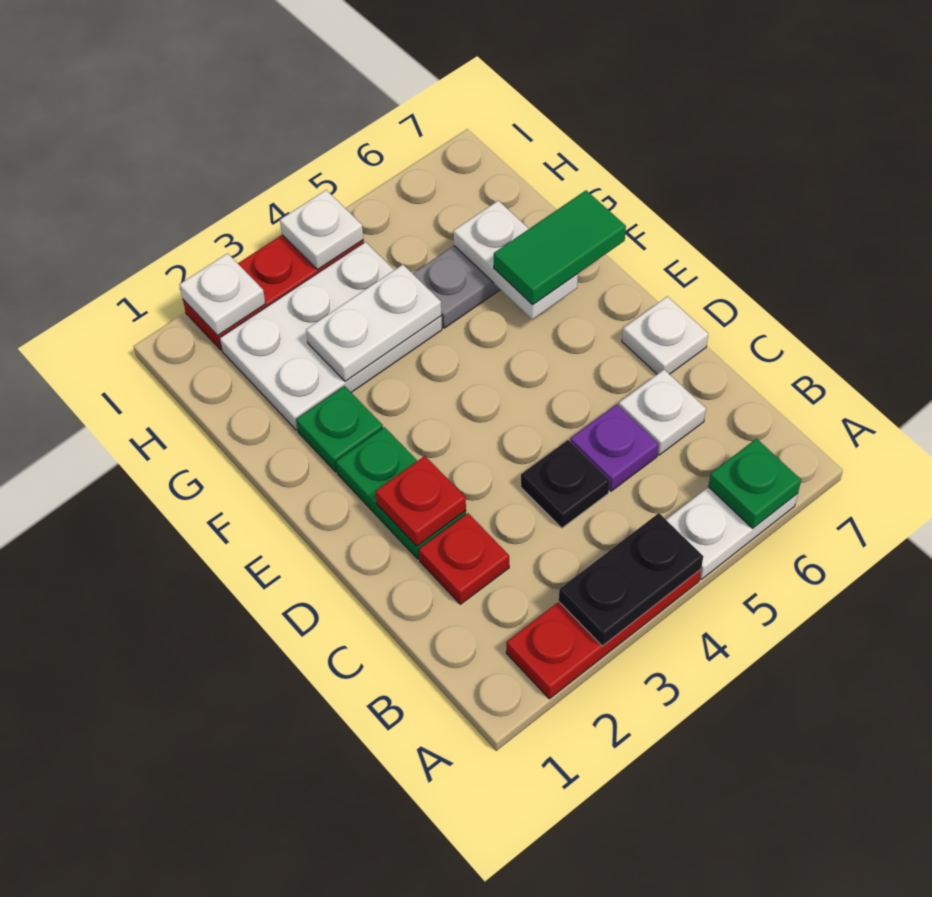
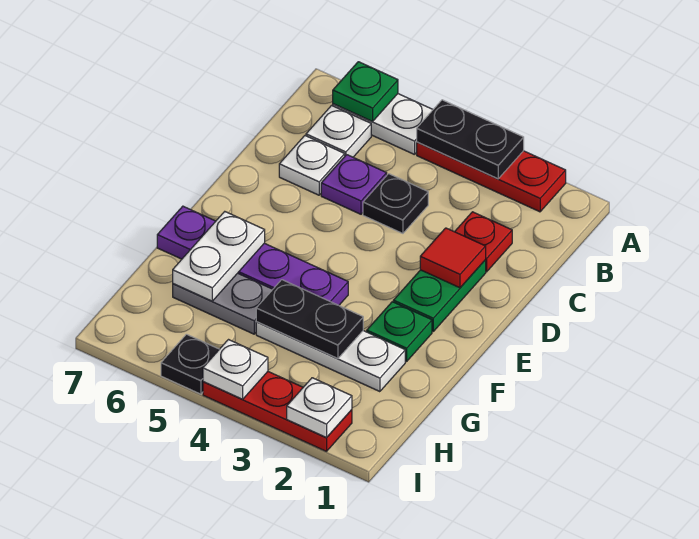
red 1x1 plate [376,456,466,546] -> red 1x1 tile [420,228,486,288]
white 1x1 plate [622,296,708,374] -> white 1x1 plate moved to [306,106,371,157]
none -> purple 1x4 plate [157,206,348,305]
green 1x2 tile [494,190,626,305] -> none
white 2x3 plate [220,242,442,430] -> white 1x3 plate [256,322,405,392]
white 1x2 plate [306,265,441,381] -> black 1x2 plate [256,280,363,358]
none -> black 1x1 plate [161,334,219,394]

